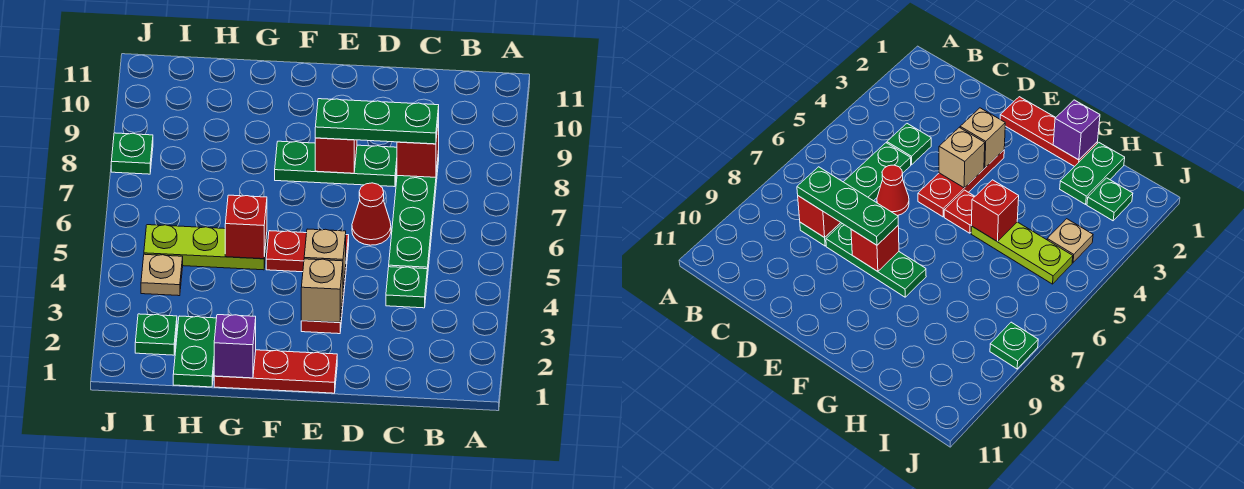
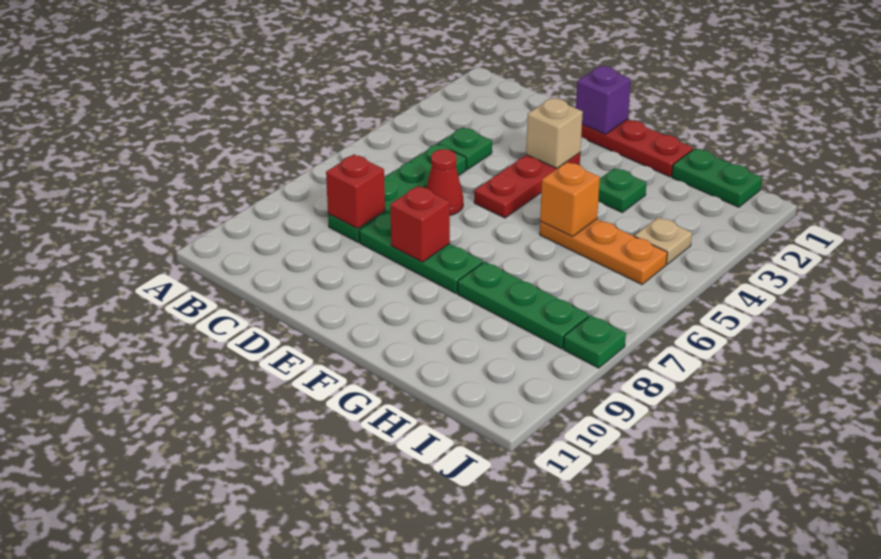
green 1x3 plate [315,99,439,144] -> green 1x3 plate moved to [458,262,589,349]
tan 1x1 brick [304,229,346,289] -> none
red 1x1 plate [266,231,307,272] -> none
purple 1x1 brick [214,315,256,378] -> purple 1x1 brick moved to [576,66,631,134]
lime 1x3 plate [144,225,267,270] -> orange 1x3 plate [540,219,667,284]
red 1x1 brick [225,195,267,259] -> orange 1x1 brick [540,162,600,237]
green 1x2 plate [173,316,217,387] -> green 1x2 plate turned to [672,149,762,207]
green 1x1 plate [135,314,177,355] -> green 1x1 plate moved to [598,168,646,212]

